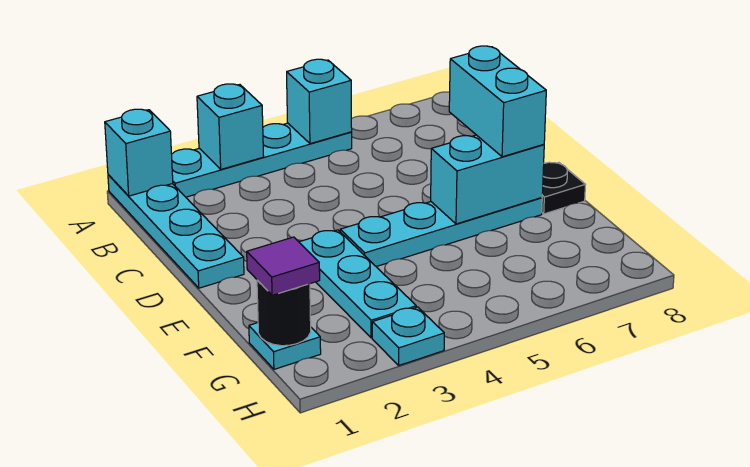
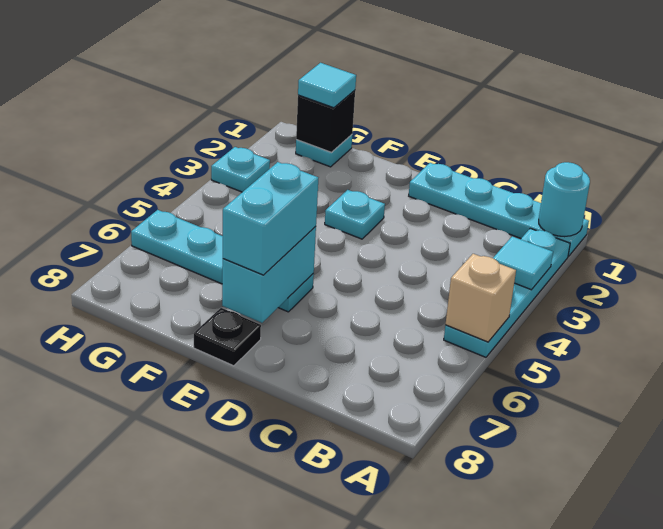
cyan 1x1 brick [105,109,173,196] -> cyan 1x1 round brick [539,162,590,237]
cyan 1x1 brick [197,84,264,169] -> cyan 1x1 tile [493,236,553,290]
cyan 1x1 brick [287,59,352,144] -> tan 1x1 brick [445,254,516,342]
cyan 1x2 brick [449,46,546,157] -> cyan 1x2 brick turned to [223,162,318,275]
cyan 1x3 plate [299,230,416,338] -> cyan 1x1 plate [325,190,385,239]
cyan 1x4 plate [340,198,542,267] -> cyan 1x4 plate turned to [131,210,314,312]
black 1x1 round brick [257,280,311,346] -> black 1x1 brick [296,90,355,152]
purple 1x1 tile [247,237,320,295] -> cyan 1x1 tile [298,63,356,108]

